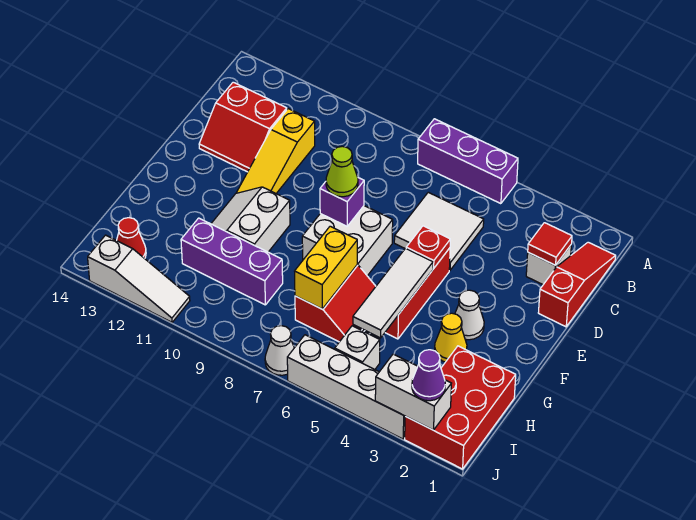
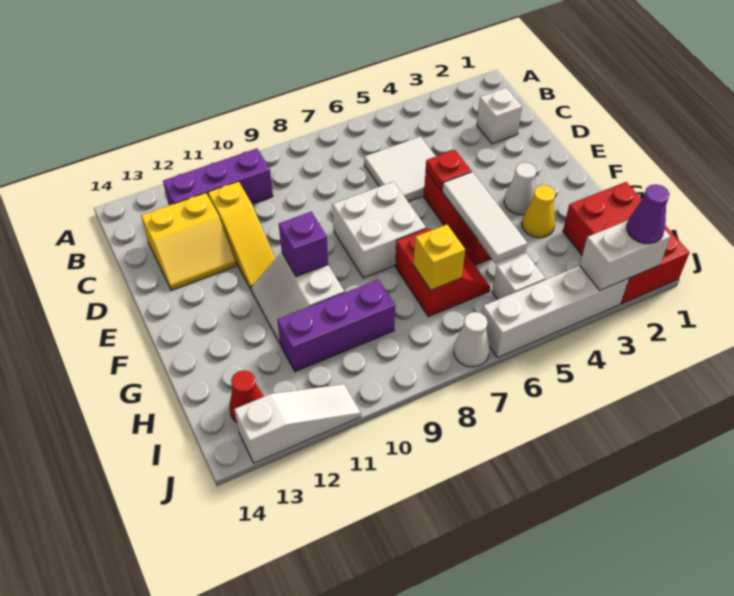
purple 1x3 brick [418,119,518,204] -> purple 1x3 brick moved to [163,148,273,205]
red 1x3 slope [538,242,616,327] -> none
red 1x1 tile [528,223,572,265] -> none
red 2x2 slope [199,82,287,172] -> yellow 2x2 slope [141,193,236,290]
purple 1x1 brick [320,178,364,226] -> purple 1x1 brick moved to [279,212,328,277]
lime 1x1 cone [326,146,358,197] -> none
yellow 1x2 brick [295,226,357,309] -> yellow 1x1 brick [414,225,465,290]

